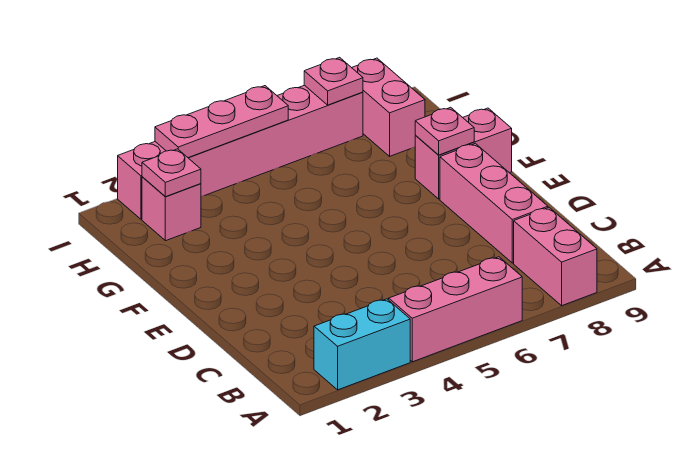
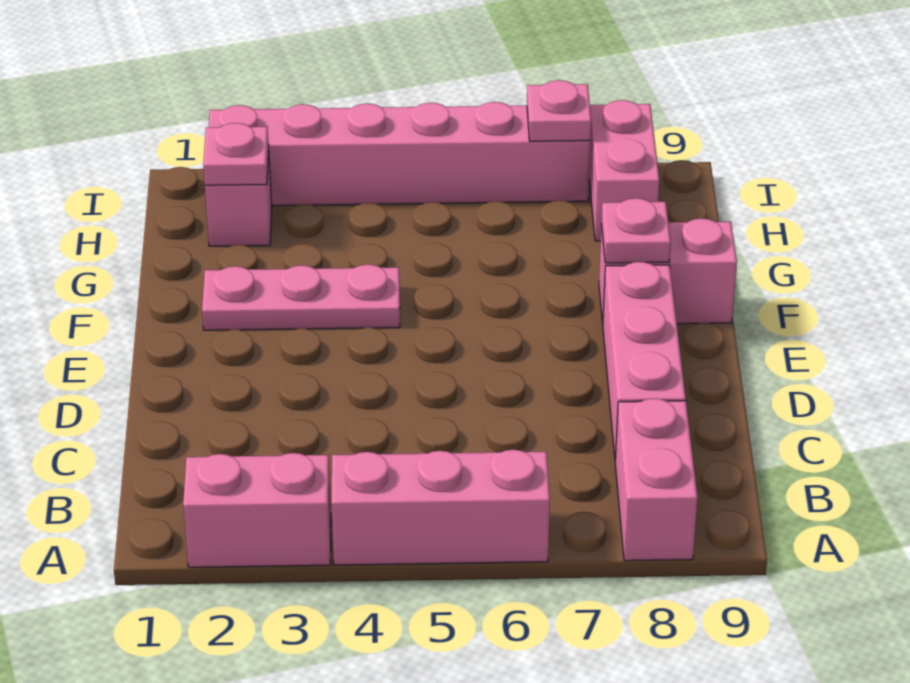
cyan 1x2 brick [314,299,410,390] -> pink 1x2 brick [183,453,331,567]
pink 1x3 plate [155,86,288,158] -> pink 1x3 plate moved to [202,264,400,330]

